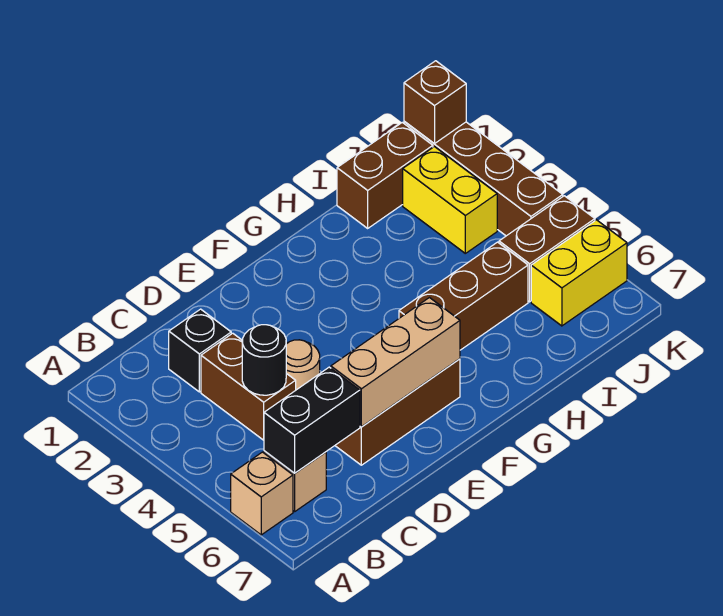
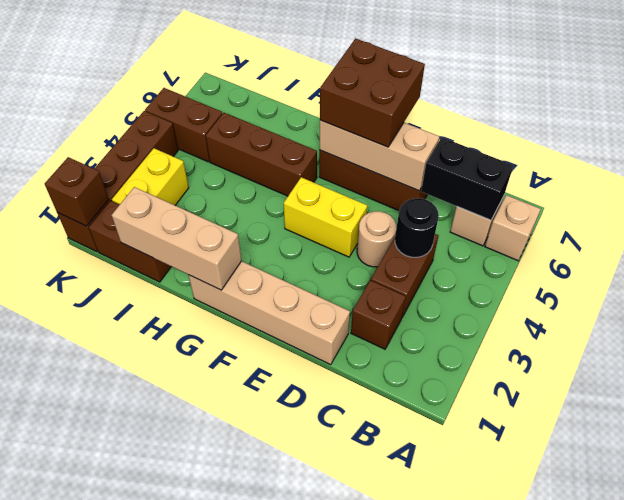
black 1x1 brick [169,309,231,392] -> brown 1x1 brick [351,280,406,349]
none -> tan 1x4 brick [189,261,350,364]
none -> brown 2x2 brick [320,39,425,147]
none -> tan 1x3 brick [112,187,242,290]
yellow 1x2 brick [531,220,627,326] -> yellow 1x2 brick moved to [284,177,367,257]

